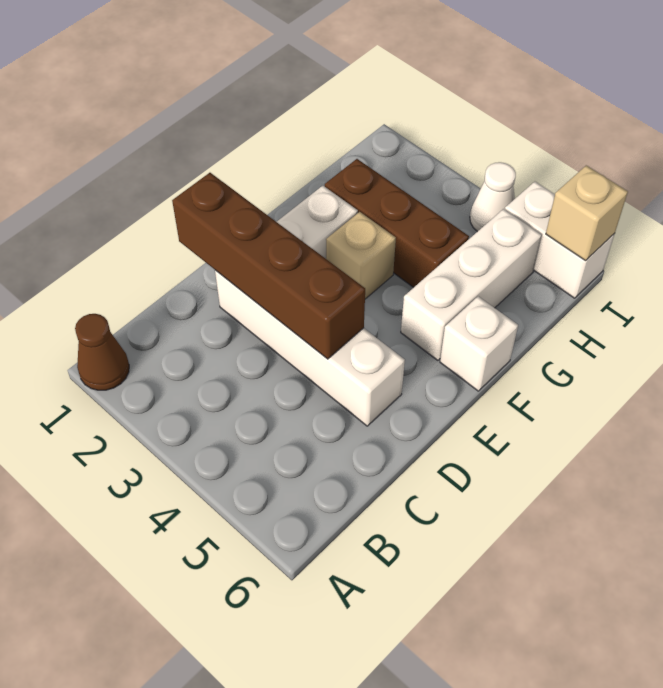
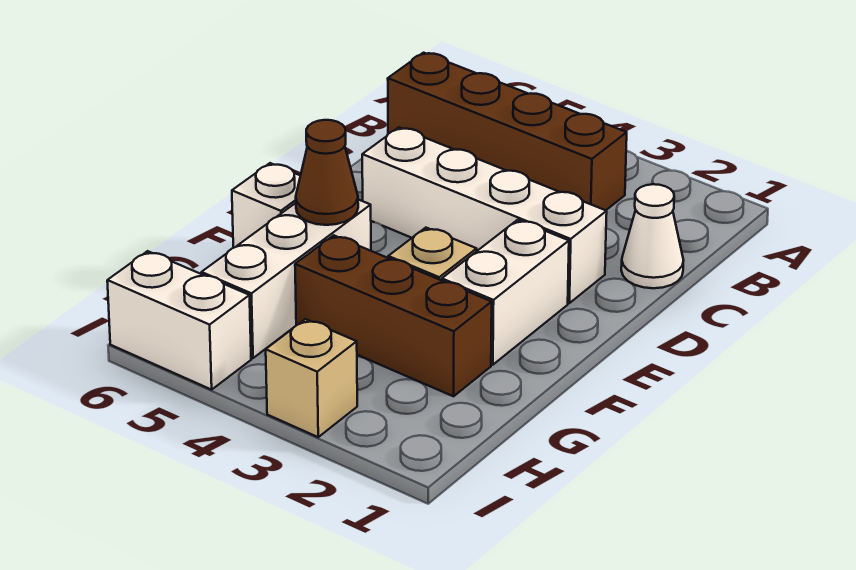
brown 1x1 cone [75,314,129,390] -> brown 1x1 cone moved to [296,120,358,225]
brown 1x4 brick [172,173,365,359] -> brown 1x4 brick moved to [388,53,627,210]
white 1x1 cone [470,162,516,232] -> white 1x1 cone moved to [621,184,684,288]
tan 1x1 brick [546,165,628,261] -> tan 1x1 brick moved to [266,319,357,437]

